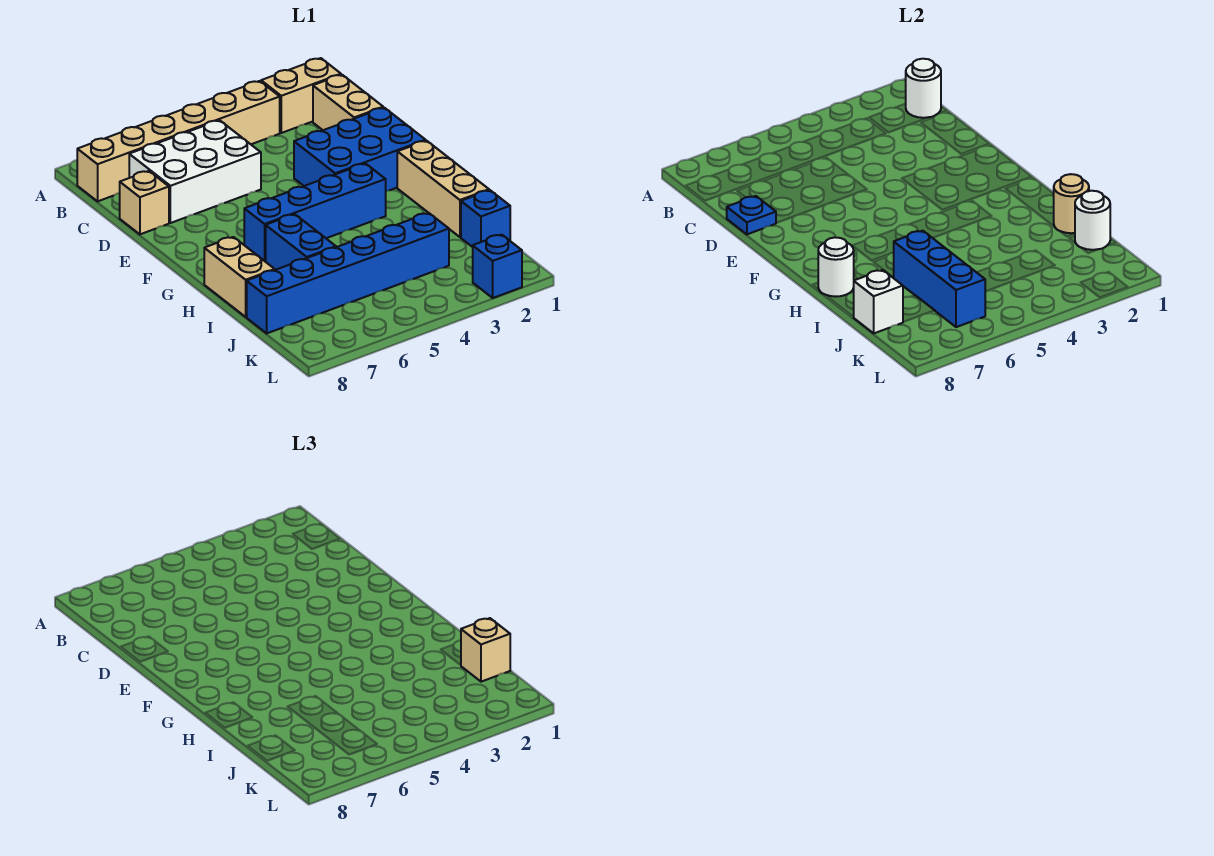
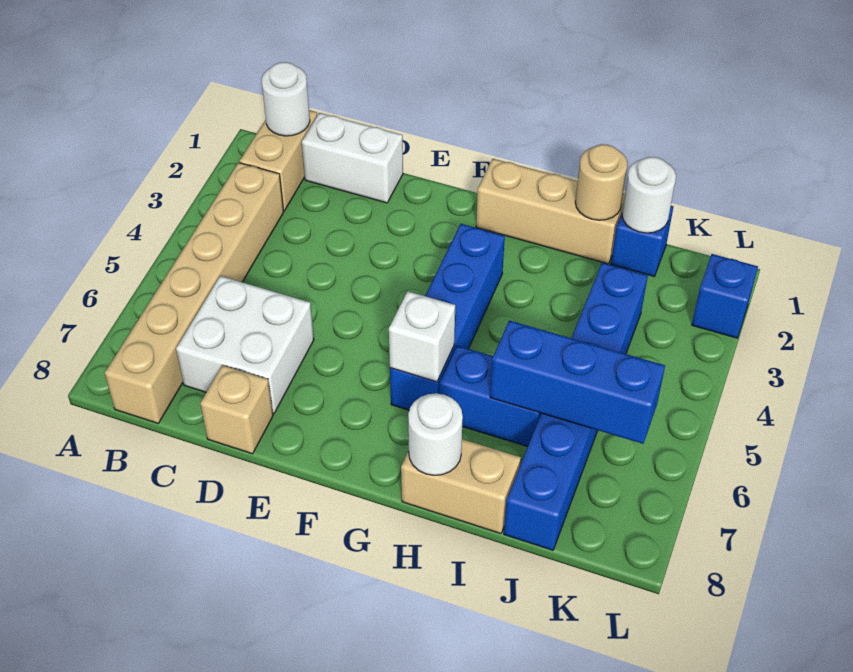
tan 1x2 brick [313,75,383,130] -> white 1x2 brick [302,113,403,203]
white 2x3 brick [129,120,261,223] -> white 2x2 brick [176,276,314,414]
blue 1x1 plate [727,196,776,234] -> none
blue 2x3 brick [294,108,426,191] -> none
tan 1x1 brick [461,618,510,682] -> none
white 1x1 brick [854,270,903,333] -> white 1x1 brick moved to [389,291,455,382]

